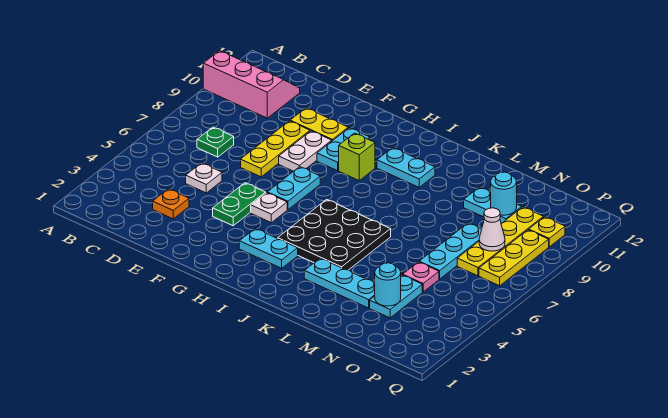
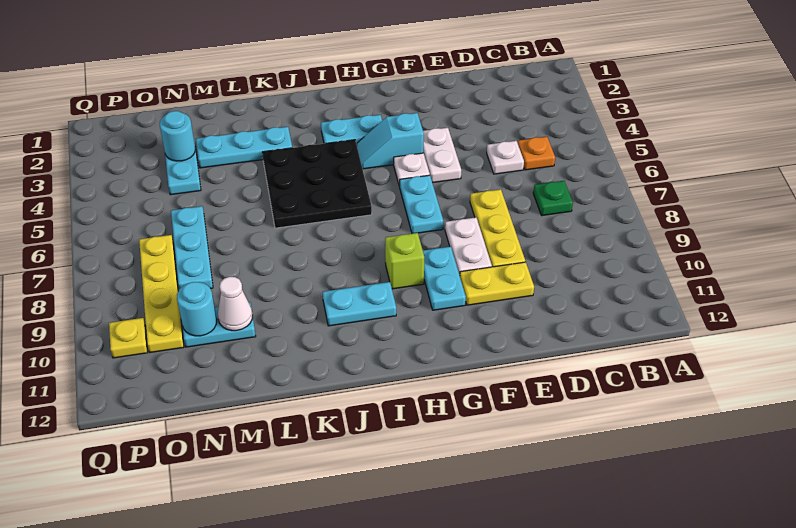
pink 2x3 slope [203,51,300,118] -> none
orange 1x1 plate [153,189,189,219] -> orange 1x1 plate moved to [518,137,555,170]
green 1x2 plate [213,183,266,226] -> white 1x2 plate [423,128,461,183]
none -> cyan 1x2 slope [357,113,424,169]
pink 1x1 plate [403,262,439,292] -> none
white 1x1 cone [479,208,505,251] -> white 1x1 cone moved to [218,277,252,331]
yellow 1x3 plate [479,230,549,286] -> none

